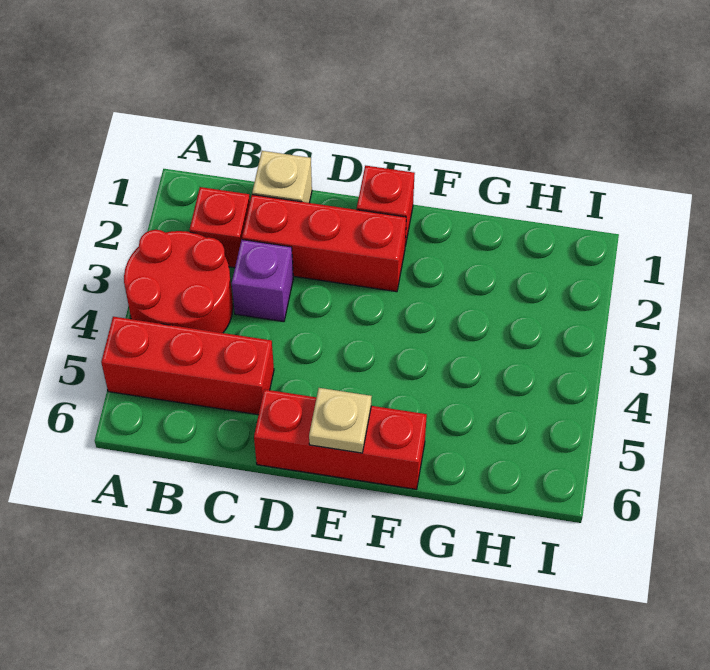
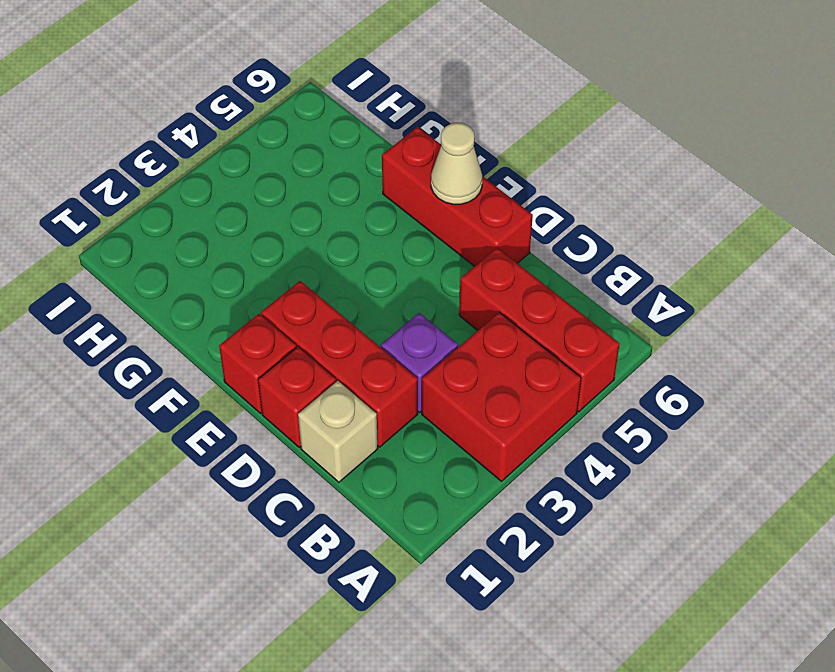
red 2x2 round brick [124,230,233,333] -> red 2x2 brick [422,312,581,481]
red 1x1 brick [190,187,250,268] -> red 1x1 brick moved to [258,347,336,447]
tan 1x1 plate [309,388,372,453] -> tan 1x1 cone [431,123,482,204]

